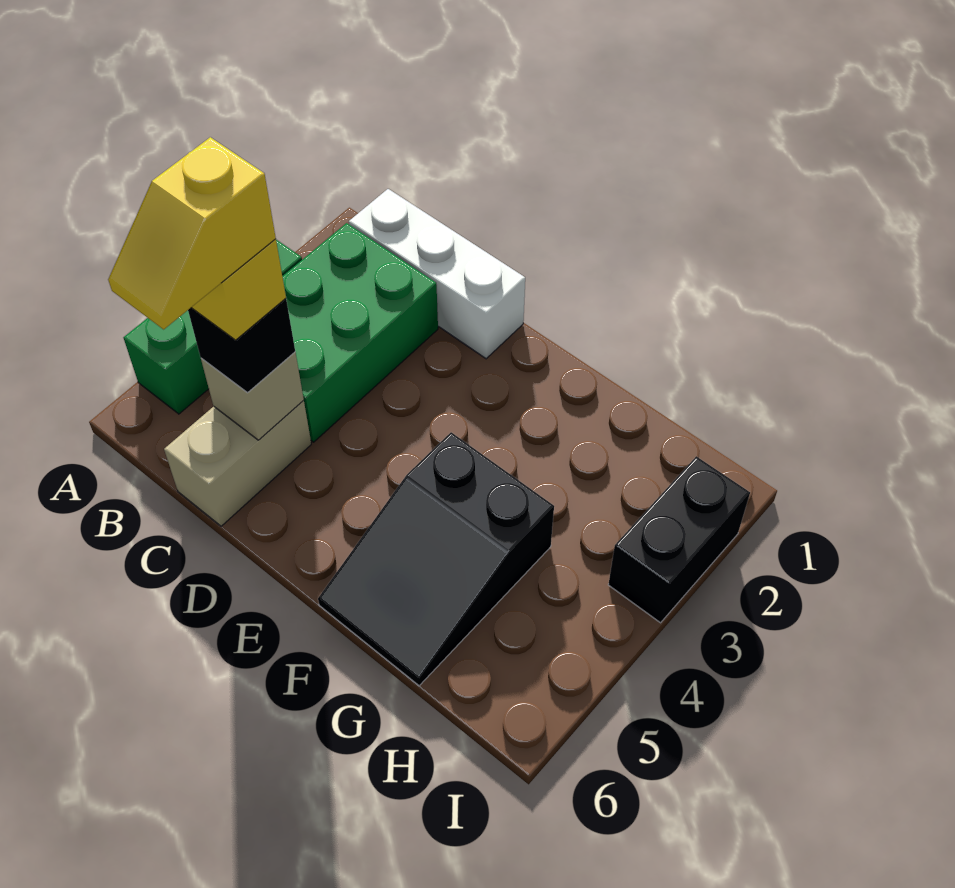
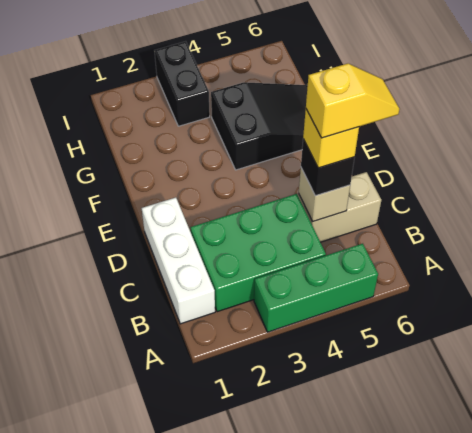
black 1x2 brick [608,456,750,623] -> black 1x2 brick turned to [154,41,210,126]

